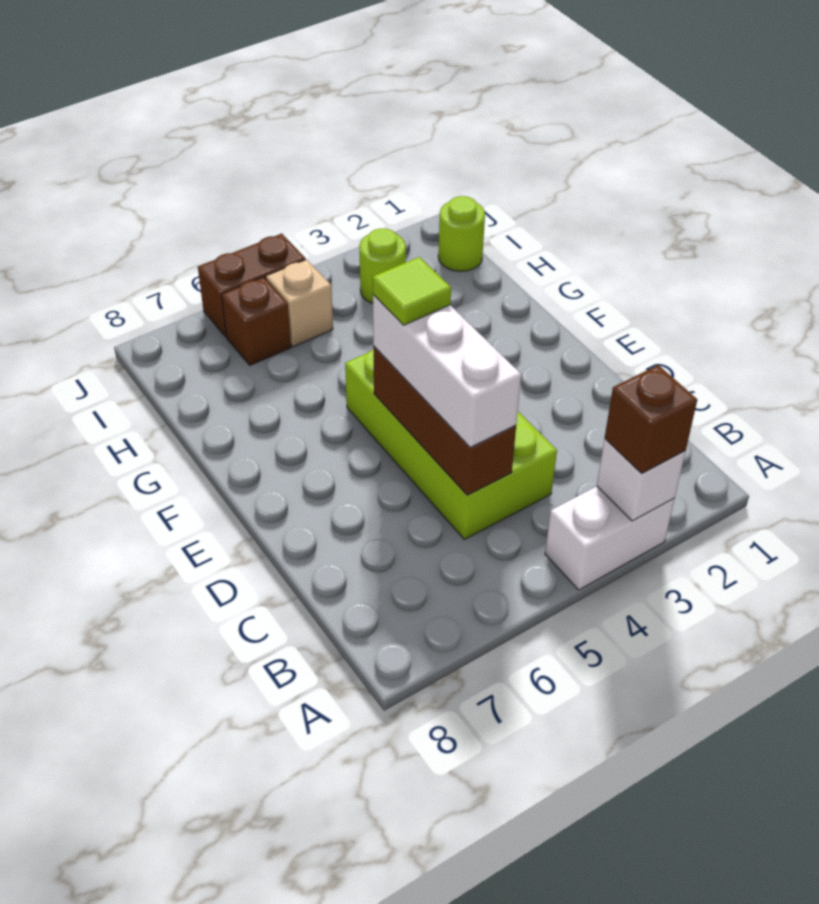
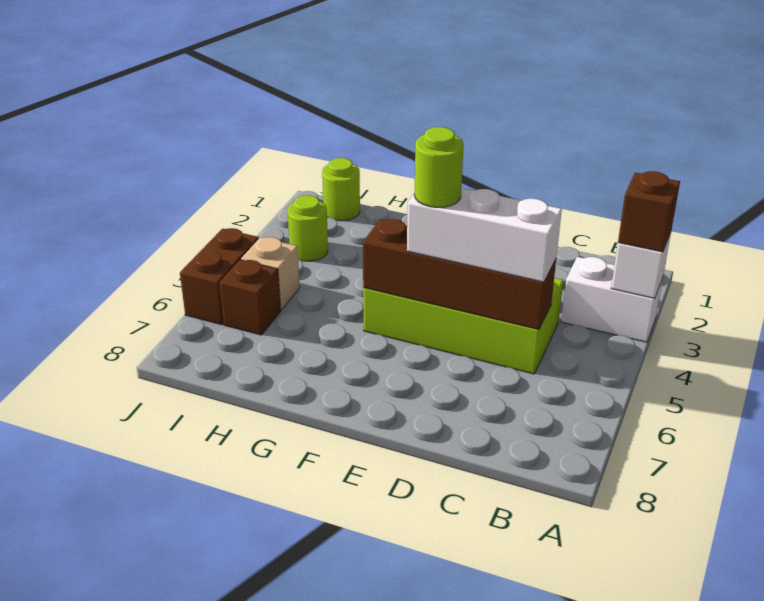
white 1x2 brick [545,486,675,590] -> white 1x2 brick turned to [561,257,663,342]
brown 1x3 brick [374,347,516,495] -> brown 1x4 brick [363,219,556,330]
lime 1x1 tile [373,257,451,325] -> lime 1x1 round brick [414,127,464,207]

